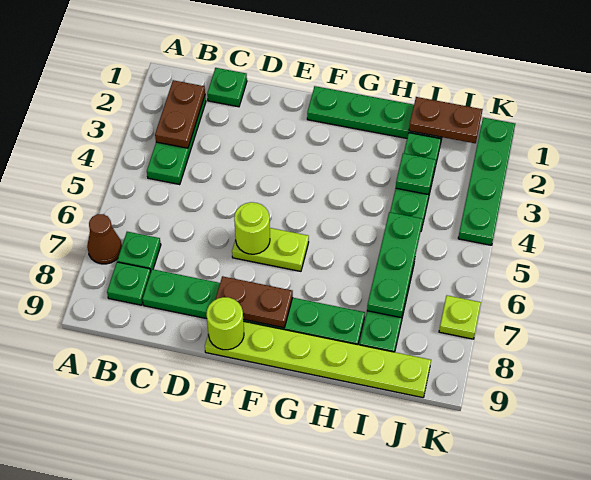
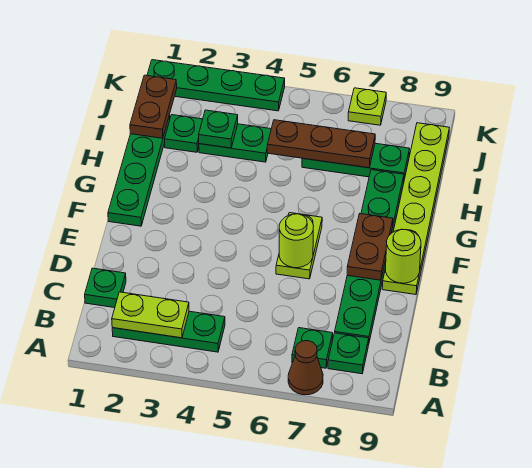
brown 1x2 plate [155,80,205,148] -> lime 1x2 plate [112,292,189,338]
green 1x3 plate [367,212,423,318] -> brown 1x3 plate [267,120,375,168]

